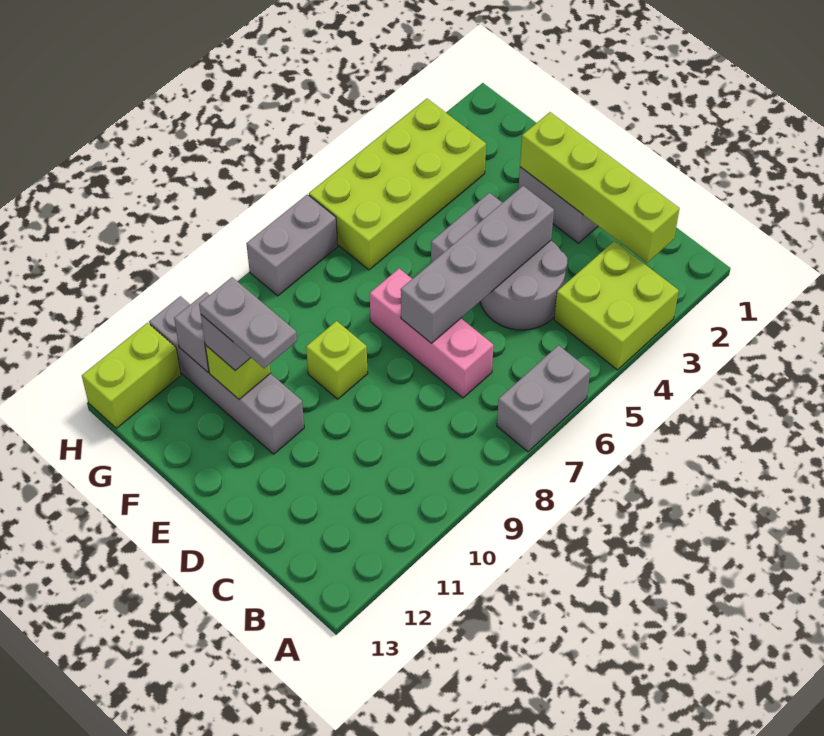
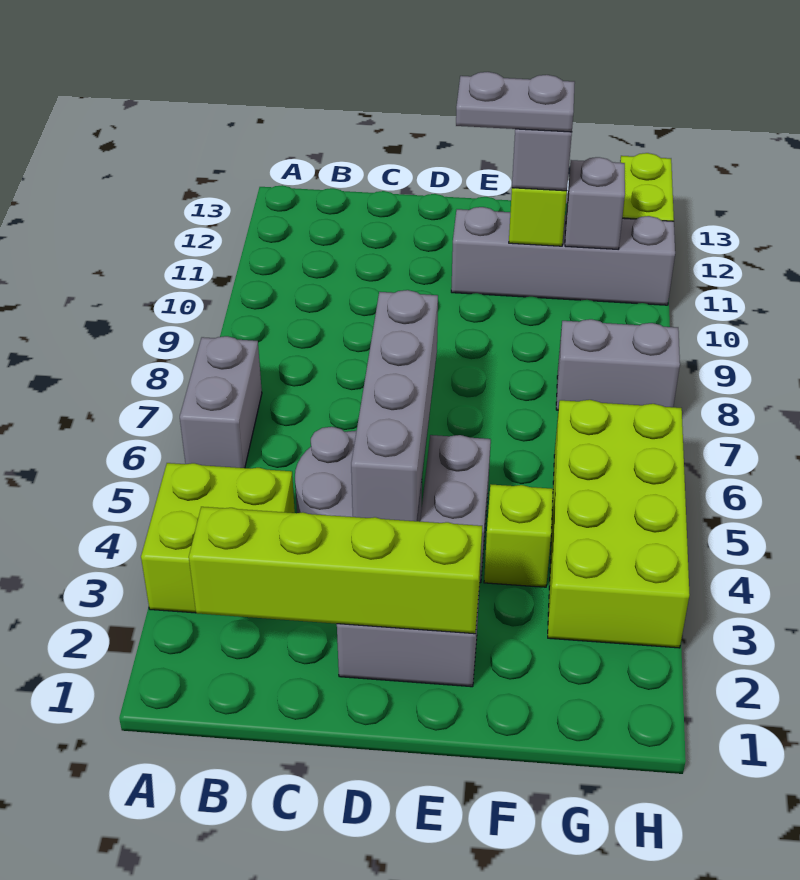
pink 1x3 brick [370,269,493,398] -> none
lime 1x1 brick [306,321,368,399] -> lime 1x1 brick moved to [484,485,553,587]
grey 1x2 brick [246,194,338,296] -> grey 1x2 brick turned to [556,319,680,410]

